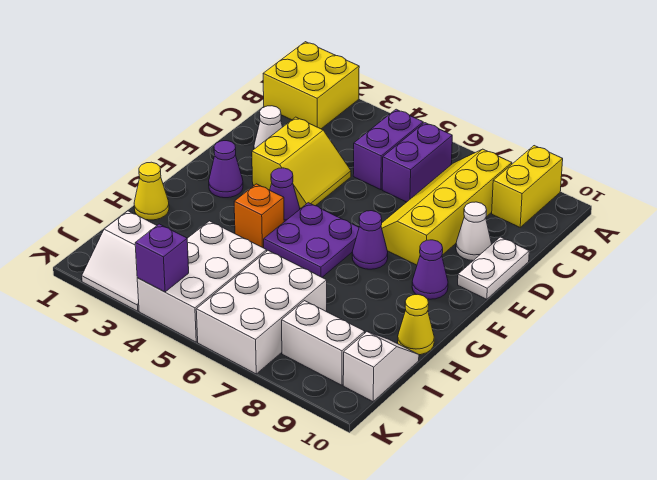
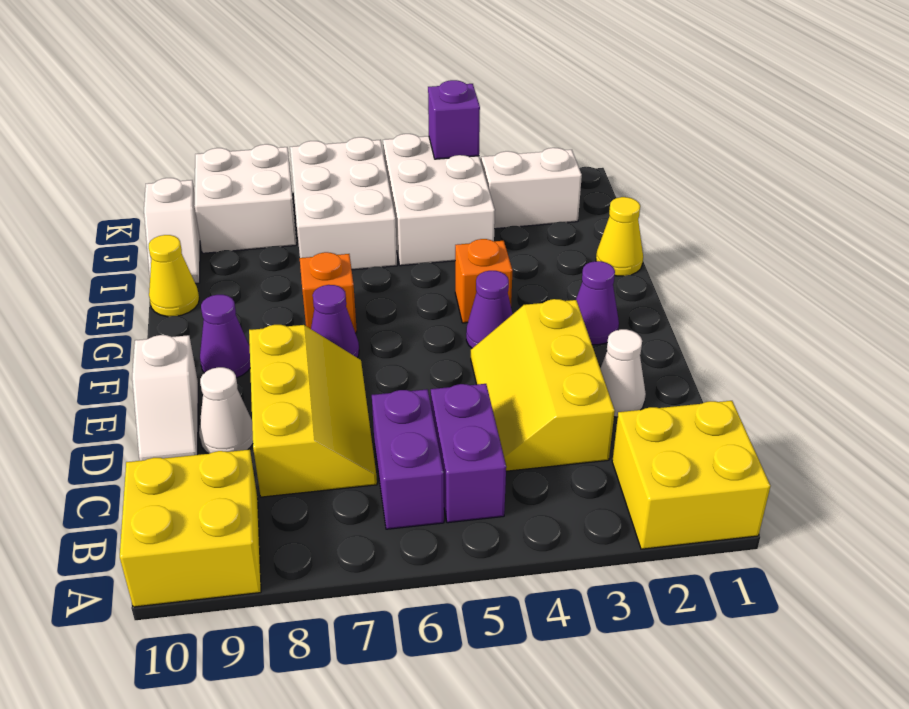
yellow 1x2 brick [492,146,563,227] -> yellow 2x2 brick [120,450,261,607]
yellow 2x4 slope [381,149,512,265] -> yellow 2x3 slope [249,325,377,497]
yellow 2x2 slope [252,117,351,208] -> yellow 2x3 slope [471,299,615,471]
white 1x2 plate [458,237,529,299] -> white 1x2 slope [132,335,198,461]
purple 2x2 plate [264,203,359,277] -> none
none -> orange 1x1 brick [300,252,357,333]
white 1x2 brick [282,301,365,385] -> white 2x2 brick [194,144,297,253]

